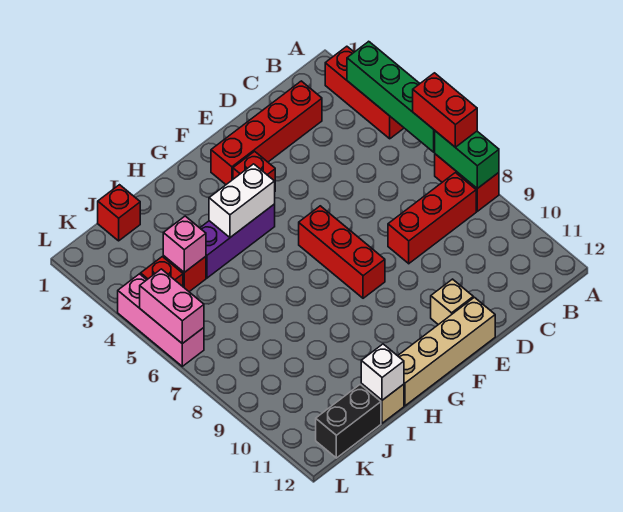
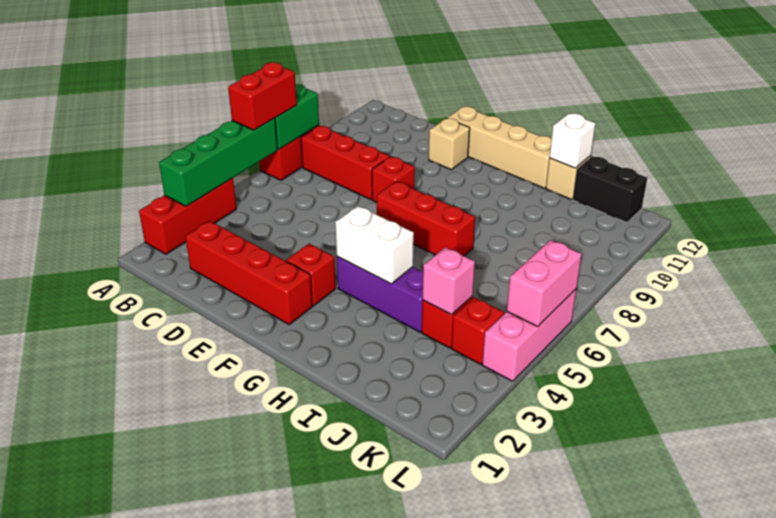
red 1x3 brick [299,206,385,298] -> red 1x3 brick turned to [377,181,475,256]
red 1x1 brick [98,185,140,241] -> red 1x1 brick moved to [372,157,415,202]

